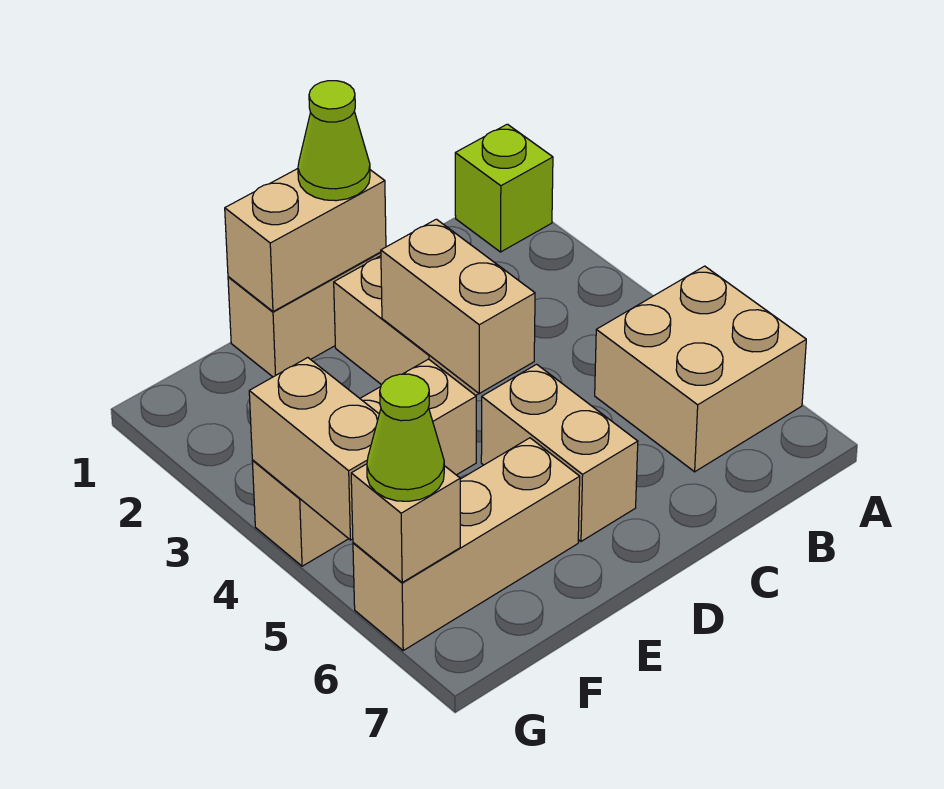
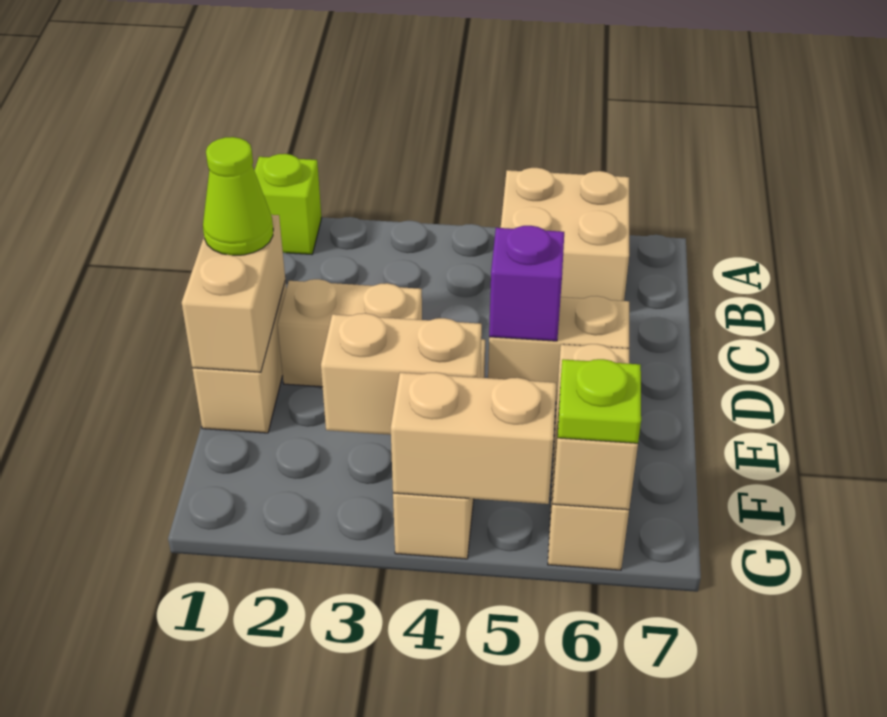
tan 1x2 brick [381,219,535,393] -> tan 1x2 brick moved to [321,313,482,435]
none -> purple 1x1 brick [489,226,564,341]
lime 1x1 cone [367,374,444,501] -> lime 1x1 plate [558,359,641,443]

